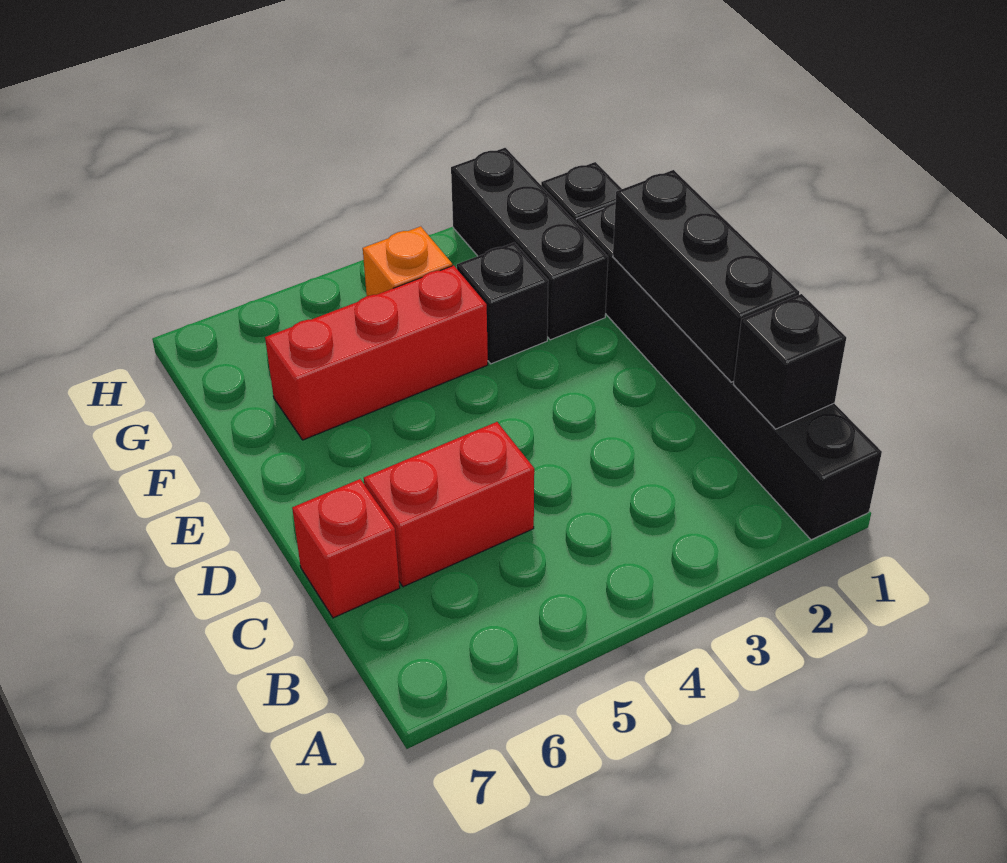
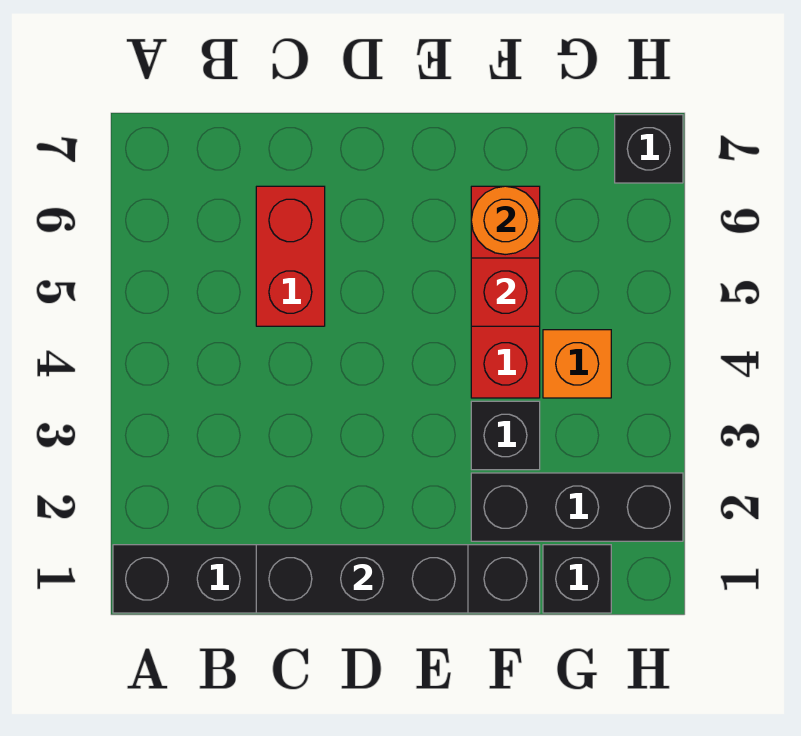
black 1x1 brick [733,294,846,429] -> black 1x1 brick moved to [615,115,683,183]
red 1x1 brick [292,479,400,618] -> red 1x1 brick moved to [471,258,540,326]
none -> orange 1x1 round brick [471,186,540,255]

